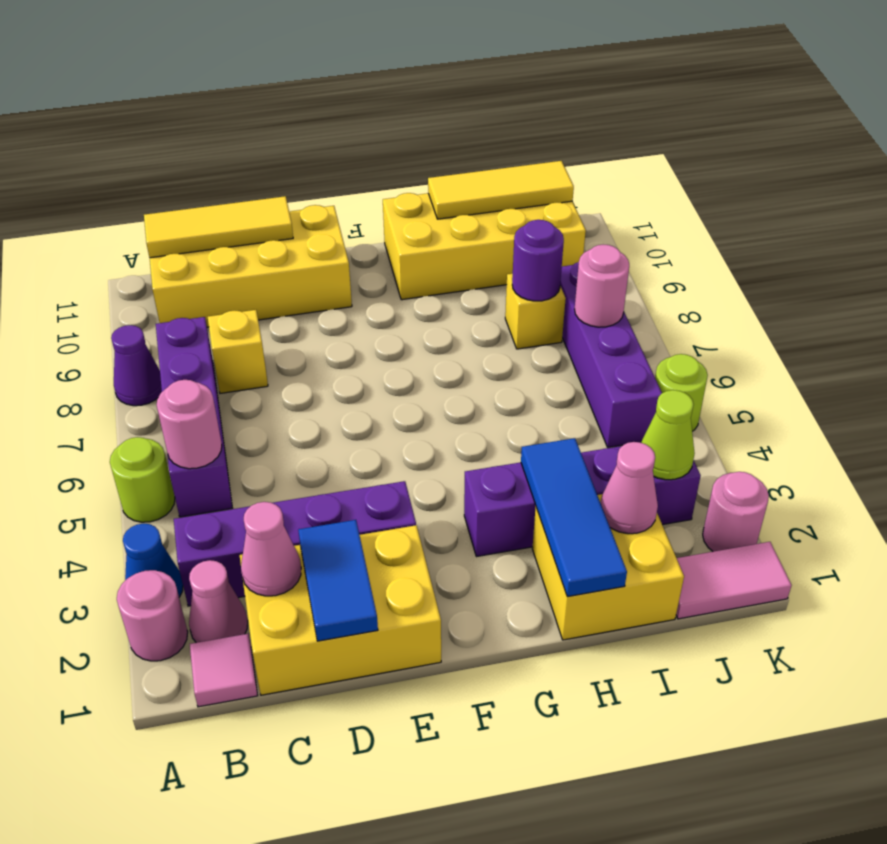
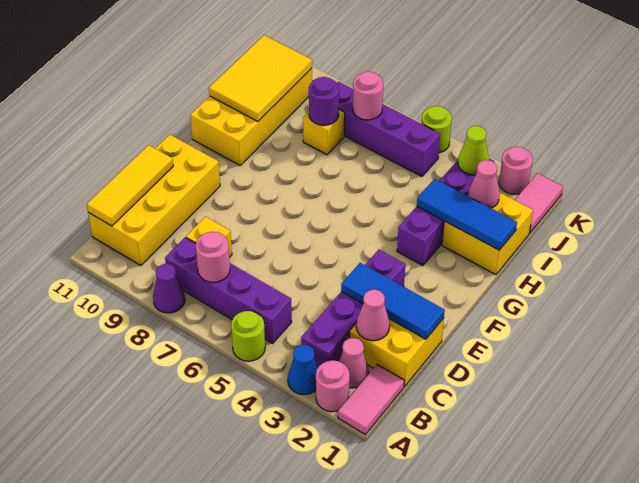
pink 1x1 tile [190,634,258,707] -> pink 1x2 tile [338,365,404,434]
pink 1x1 round brick [157,380,222,469] -> pink 1x1 round brick moved to [196,232,230,282]
yellow 2x3 brick [240,525,441,695] -> yellow 2x2 brick [350,318,444,386]
blue 1x2 tile [298,520,378,641] -> blue 1x3 tile [341,263,445,339]
yellow 1x3 tile [428,161,574,219] -> yellow 2x3 tile [209,35,312,121]

